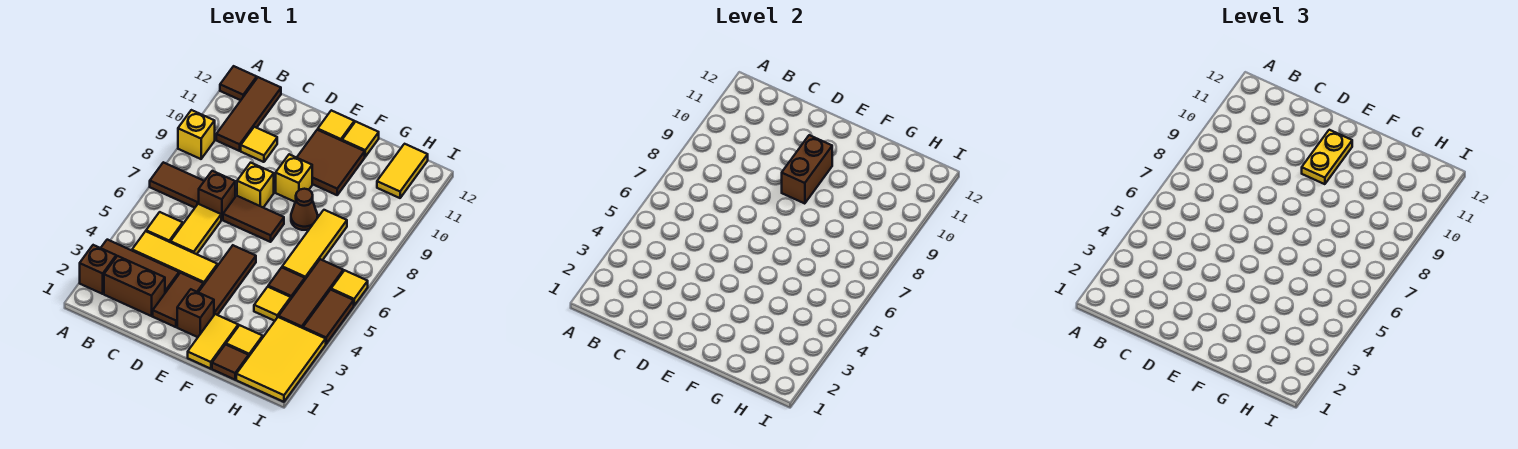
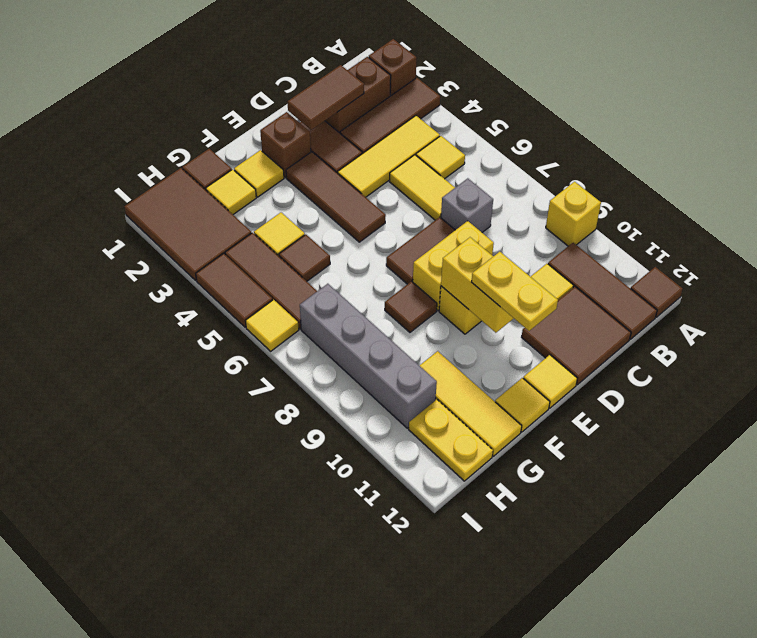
brown 1x2 tile [150,162,204,208] -> brown 1x2 tile moved to [287,65,364,130]
brown 1x1 brick [199,171,235,220] -> grey 1x1 brick [441,178,493,232]
yellow 1x1 brick [237,163,274,208] -> yellow 1x2 brick [413,221,494,311]
brown 1x2 brick [782,135,832,204] -> yellow 1x2 brick [441,237,514,333]
brown 2x2 tile [297,130,365,195] -> brown 2x2 tile moved to [522,287,631,385]
yellow 1x2 tile [188,314,238,369] -> yellow 1x1 tile [234,150,284,197]
brown 1x1 cone [291,189,318,230] -> brown 1x1 tile [385,281,437,332]
yellow 1x3 tile [282,210,347,279] -> yellow 1x3 tile moved to [420,351,522,456]
yellow 2x3 tile [236,317,326,402] -> brown 2x3 tile [124,168,252,280]
none -> grey 1x4 brick [300,284,437,428]
yellow 1x2 tile [377,144,428,198] -> yellow 1x2 plate [409,400,493,481]

